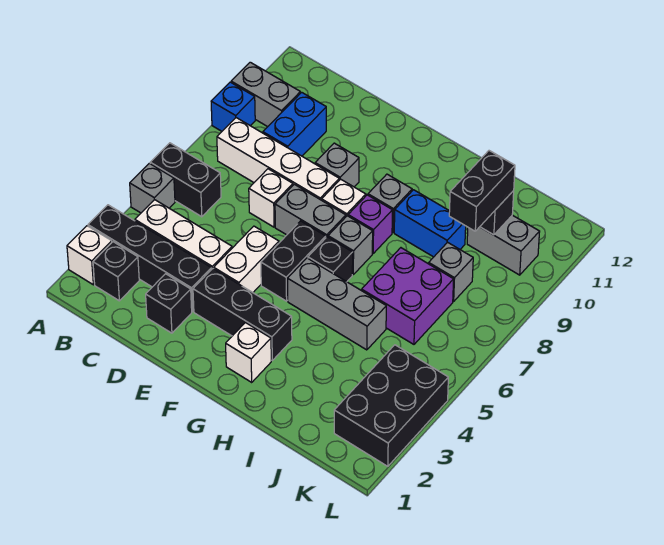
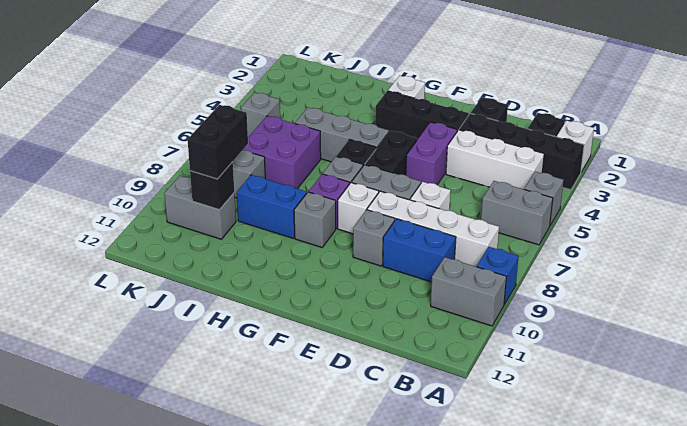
black 1x2 brick [150,143,221,217] -> grey 1x2 brick [481,181,553,245]
blue 1x2 brick [263,92,326,156] -> blue 1x2 brick turned to [383,219,456,282]
white 1x2 brick [214,226,279,293] -> purple 1x2 brick [406,122,457,185]
black 2x3 brick [334,345,448,466] -> none
none -> grey 1x1 brick [241,92,280,137]

